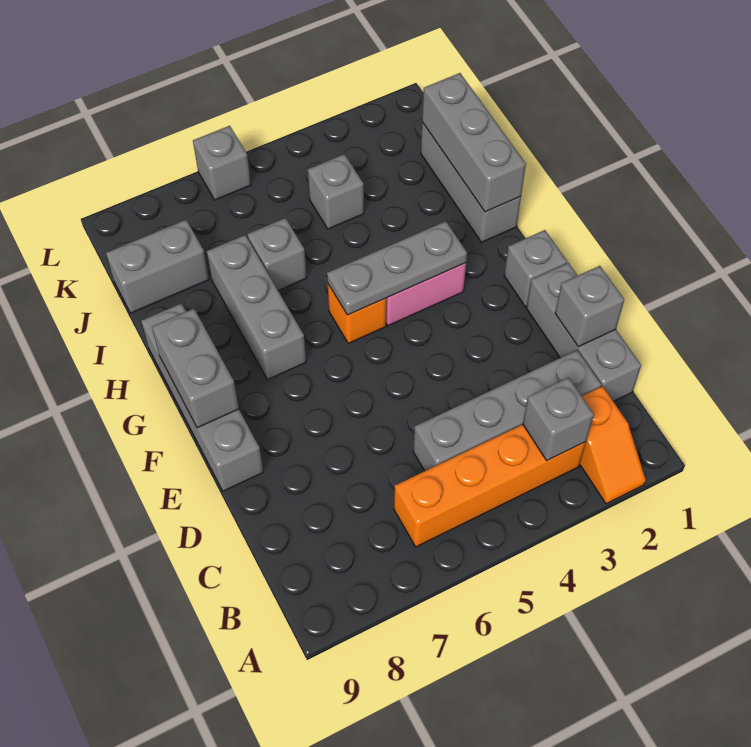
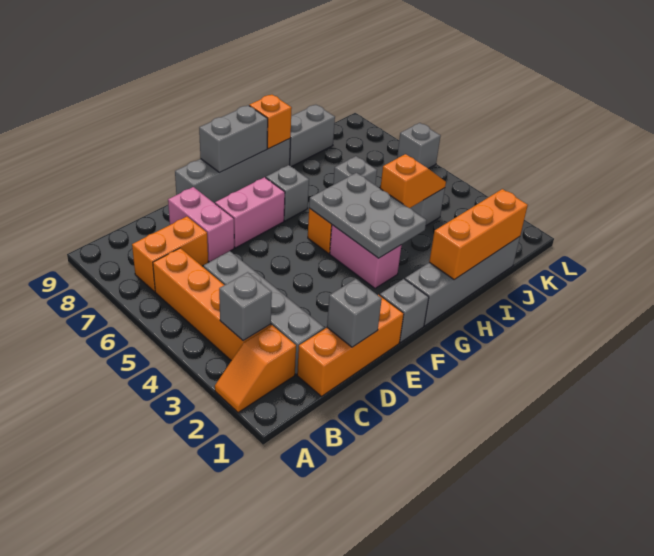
none -> orange 1x2 brick [132,217,208,292]
grey 1x3 brick [526,263,641,401] -> orange 1x3 brick [297,295,404,396]
none -> pink 1x2 brick [168,187,234,262]
none -> pink 1x2 brick [215,177,285,248]
grey 1x3 plate [327,221,467,315] -> grey 2x3 plate [309,173,427,258]
grey 1x3 brick [207,235,306,380] -> grey 1x1 brick [266,165,309,221]
grey 1x3 brick [421,122,521,242] -> grey 1x4 brick [405,237,520,326]
grey 1x3 brick [422,73,526,212] -> orange 1x3 brick [429,189,528,280]
none -> orange 1x1 brick [249,95,292,149]
none -> orange 1x2 slope [380,154,446,208]
grey 1x2 brick [106,220,209,313] -> grey 1x2 brick turned to [290,105,335,167]

